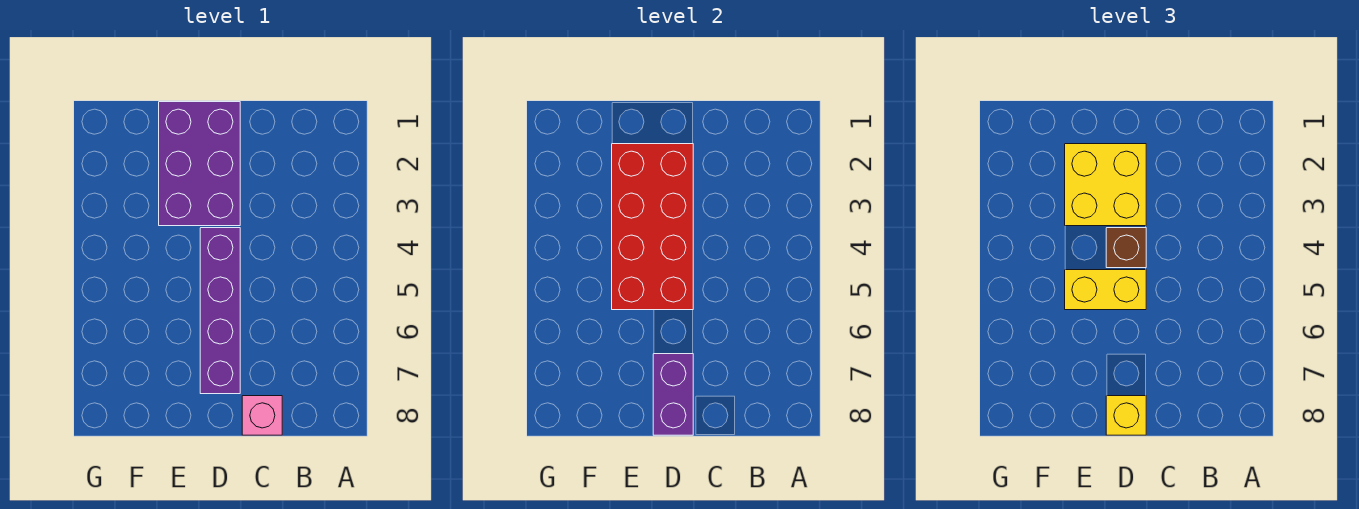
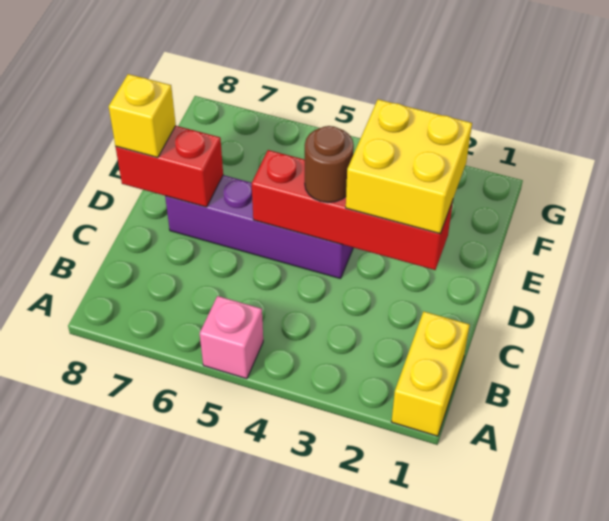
pink 1x1 brick [242,396,282,435] -> pink 1x1 brick moved to [200,296,263,379]
purple 2x3 brick [159,102,240,226] -> none
red 2x4 brick [612,144,693,310] -> red 1x4 brick [252,150,453,270]
brown 1x1 brick [1106,228,1146,268] -> brown 1x1 round brick [305,126,354,203]
yellow 1x2 brick [1065,270,1146,310] -> yellow 1x2 brick moved to [392,311,470,436]
purple 1x2 brick [653,354,693,435] -> red 1x2 brick [116,126,223,207]

